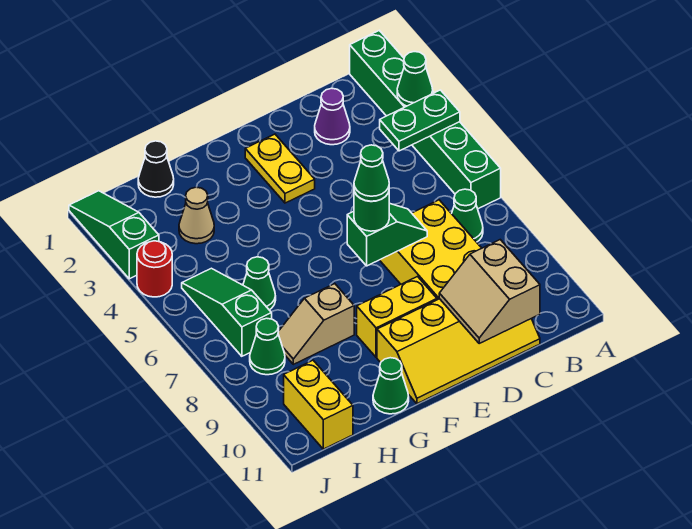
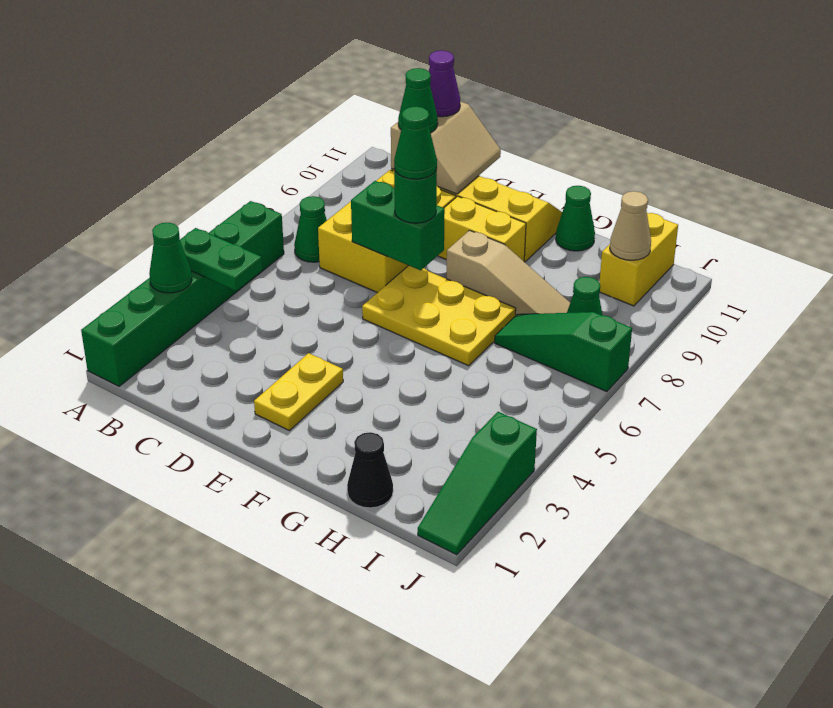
purple 1x1 cone [315,88,350,145] -> purple 1x1 cone moved to [429,50,460,117]
green 1x2 slope [347,203,427,266] -> green 1x2 brick [351,181,445,270]
none -> yellow 2x3 plate [362,266,516,366]
tan 1x2 slope [278,284,354,364] -> tan 1x3 slope [447,230,570,316]
tan 1x1 cone [179,187,214,244] -> tan 1x1 cone moved to [610,191,651,260]
green 1x1 cone [243,257,276,310] -> green 1x1 cone moved to [398,68,438,133]
green 1x3 slope [182,268,272,356] -> green 1x3 slope turned to [495,312,632,392]
red 1x1 round brick [137,241,172,297] -> none

